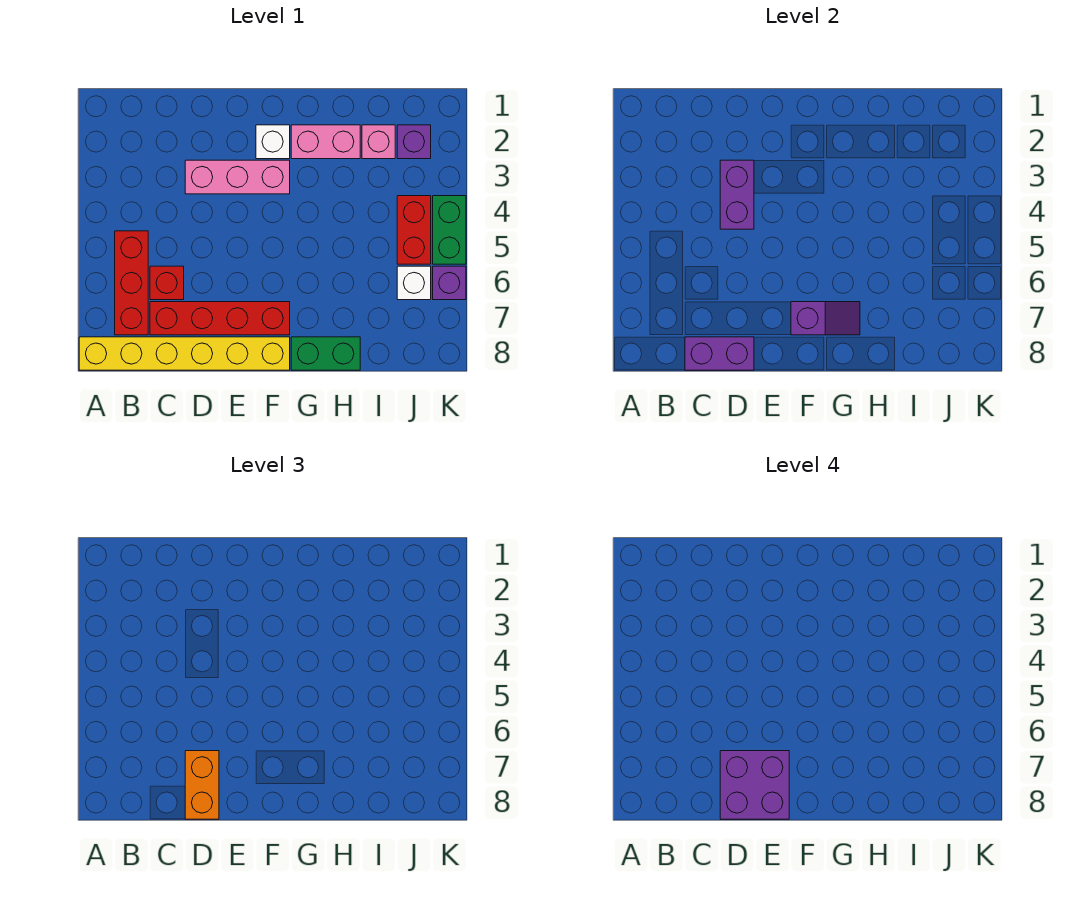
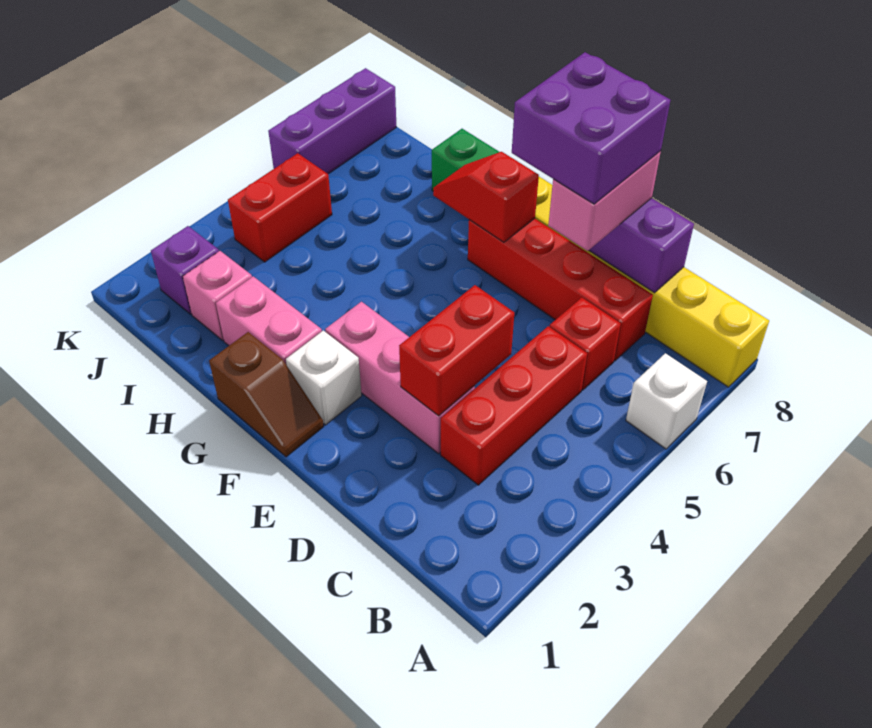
red 1x3 brick [115,231,148,335] -> red 1x3 brick moved to [441,326,587,485]
purple 1x2 brick [720,160,754,229] -> red 1x2 brick [399,285,514,416]
orange 1x2 brick [185,751,219,819] -> pink 1x2 brick [548,151,661,251]
none -> brown 1x2 slope [209,332,324,457]
purple 1x2 slope [791,302,860,335] -> red 1x2 slope [433,152,539,242]
white 1x1 brick [397,266,431,300] -> white 1x1 brick moved to [626,353,707,449]
green 1x2 brick [433,196,466,264] -> none
purple 1x1 brick [433,266,466,300] -> purple 1x3 brick [268,68,396,174]

